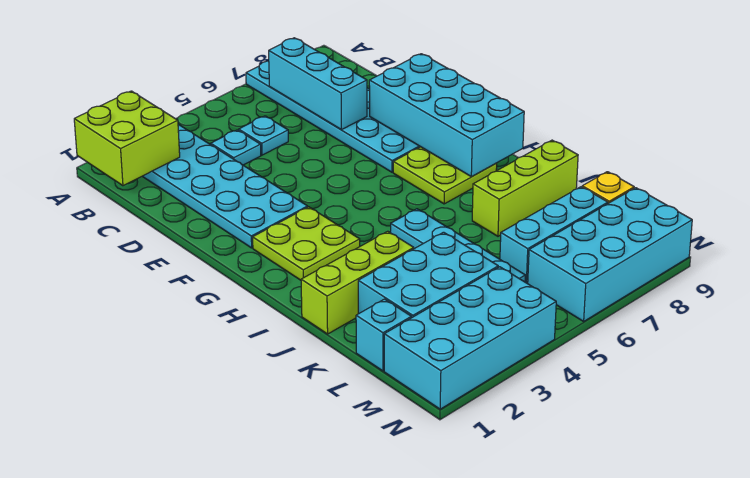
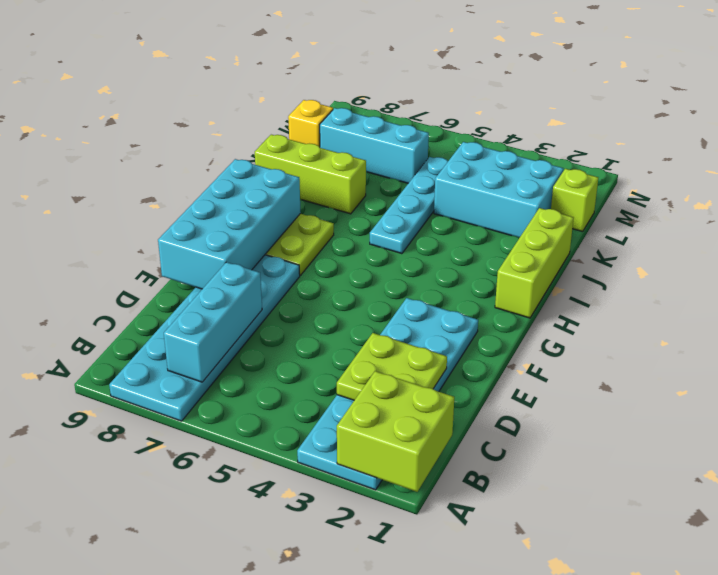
cyan 1x1 plate [211,130,261,165] -> none
cyan 1x1 plate [239,116,288,155] -> none
lime 2x2 plate [253,207,360,280] -> lime 2x2 plate moved to [337,333,447,400]
lime 1x3 brick [301,231,414,334] -> lime 1x3 brick turned to [495,208,574,318]
cyan 1x1 brick [356,299,411,371] -> lime 1x1 brick [551,169,598,232]
cyan 2x4 brick [384,267,556,409] -> none
cyan 2x4 brick [528,188,692,321] -> none

